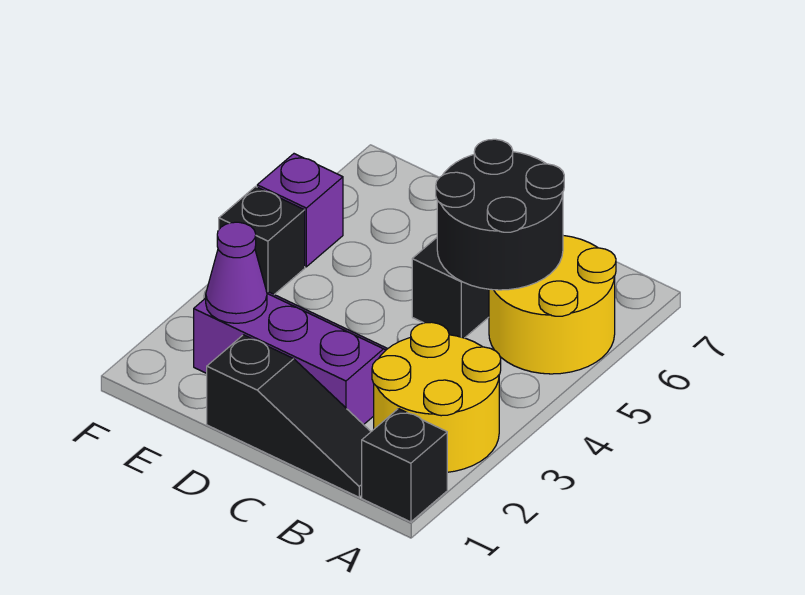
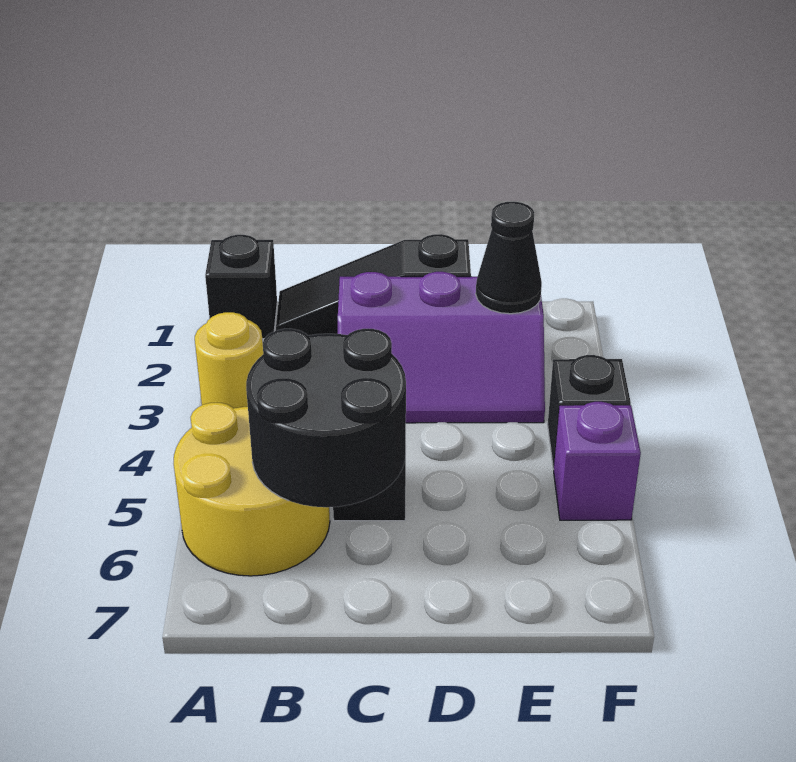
yellow 2x2 round brick [372,322,501,472] -> yellow 1x1 round brick [195,312,263,408]
purple 1x1 cone [206,222,267,323] -> black 1x1 cone [476,202,542,314]

